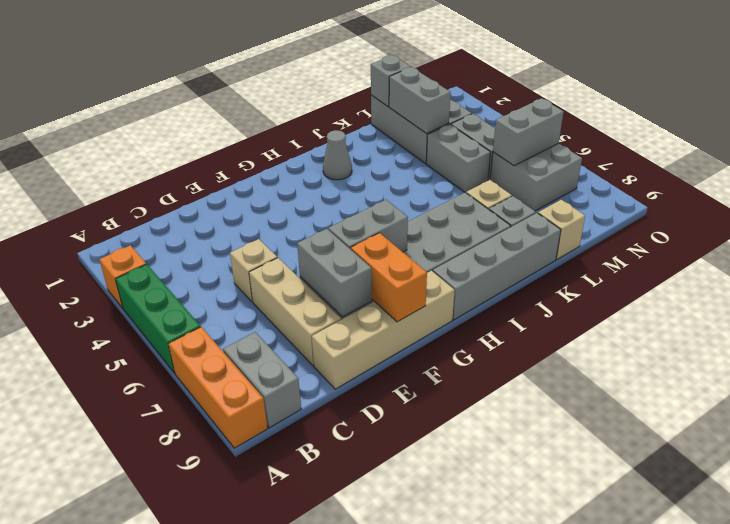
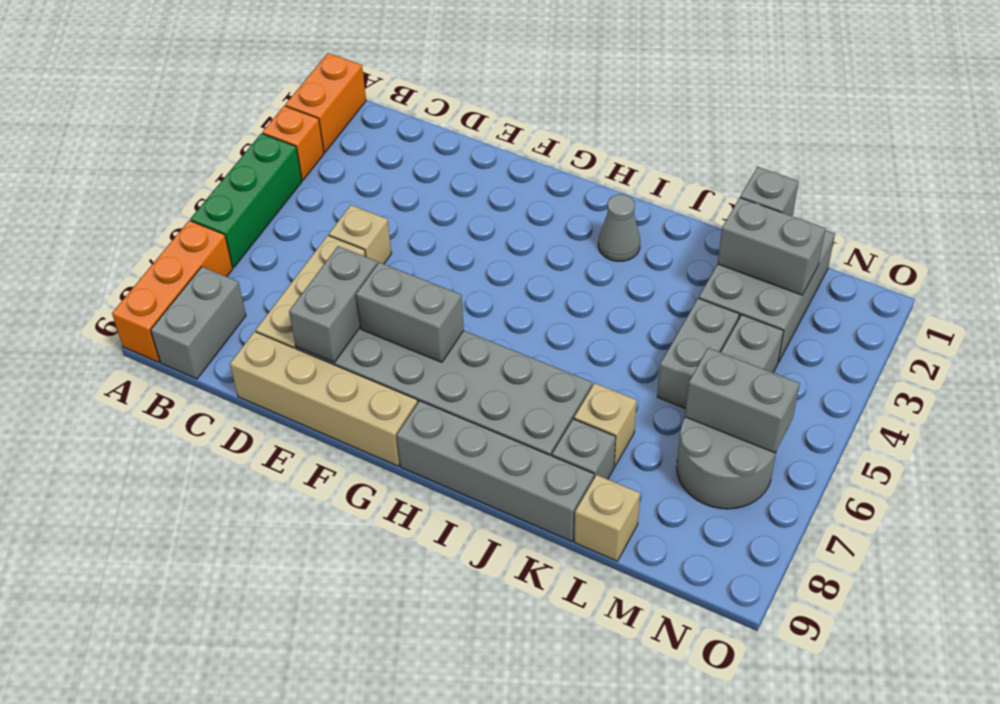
orange 1x2 brick [351,233,427,322] -> orange 1x2 brick moved to [285,53,366,152]
grey 1x2 brick [389,67,451,134] -> grey 1x2 brick turned to [718,198,826,295]
grey 2x2 brick [490,143,582,211] -> grey 2x2 round brick [677,417,776,509]

